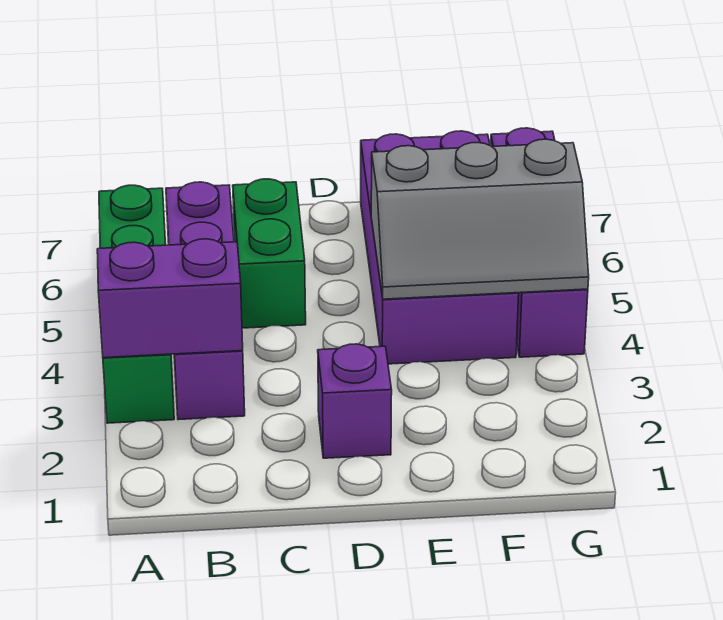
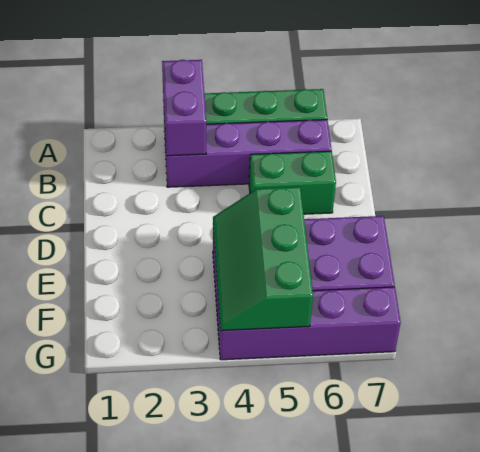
purple 1x1 brick [318,344,392,458] -> none
grey 2x3 slope [371,139,589,299] -> green 2x3 slope [213,187,313,331]

